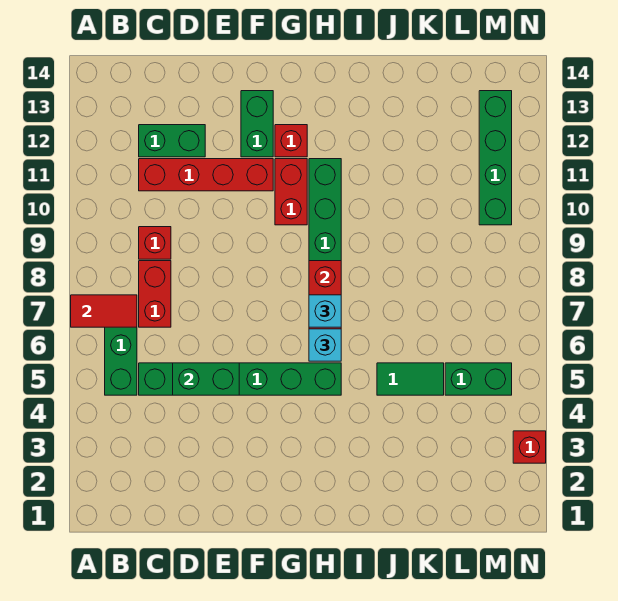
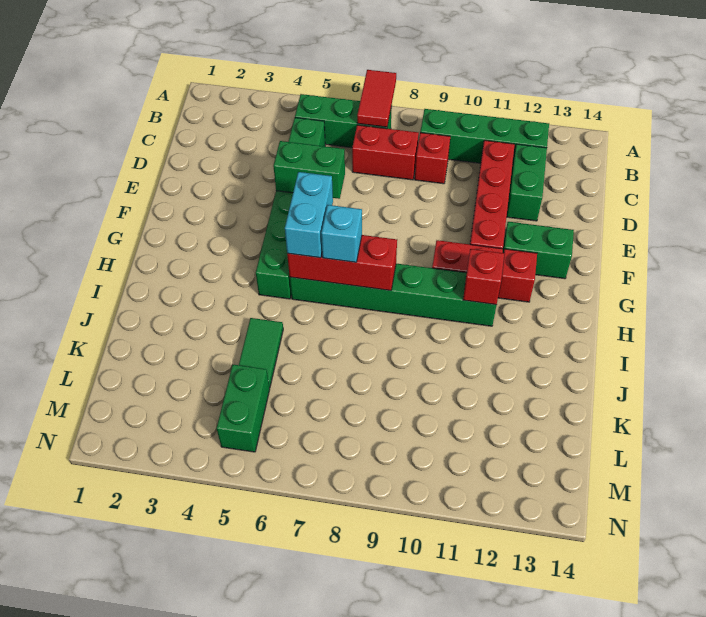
green 1x2 brick [173,363,239,395] -> green 1x2 brick turned to [273,141,345,199]
cyan 1x1 brick [309,329,341,361] -> cyan 1x2 brick [285,172,333,258]
green 1x4 brick [479,91,512,225] -> green 1x4 brick moved to [420,109,549,163]
red 1x1 brick [513,431,546,463] -> red 1x1 brick moved to [463,249,504,305]

